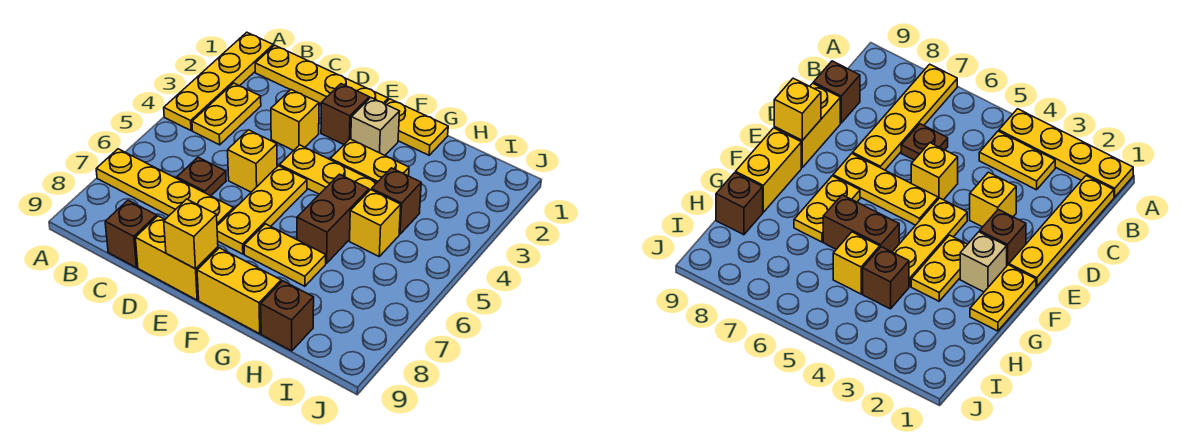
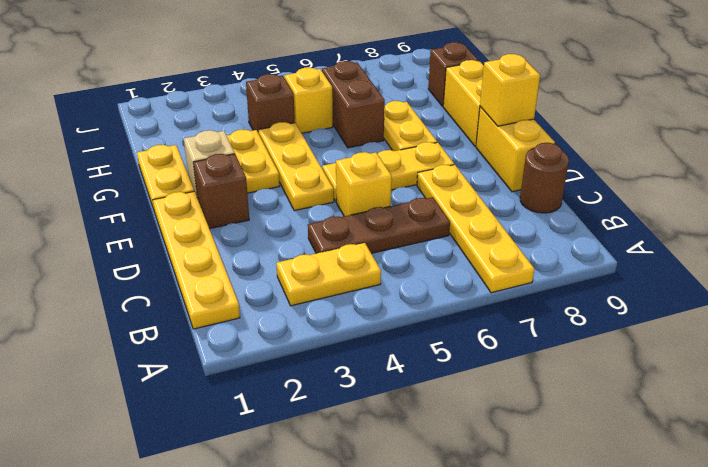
yellow 1x4 plate [164,32,273,131] -> none
brown 1x1 plate [177,157,226,196] -> brown 1x3 plate [308,197,450,253]
brown 1x1 brick [105,200,157,268] -> brown 1x1 round brick [520,143,569,213]
yellow 1x1 brick [271,90,319,151] -> none
brown 1x2 brick [297,174,369,263] -> brown 1x2 brick turned to [322,61,385,148]

